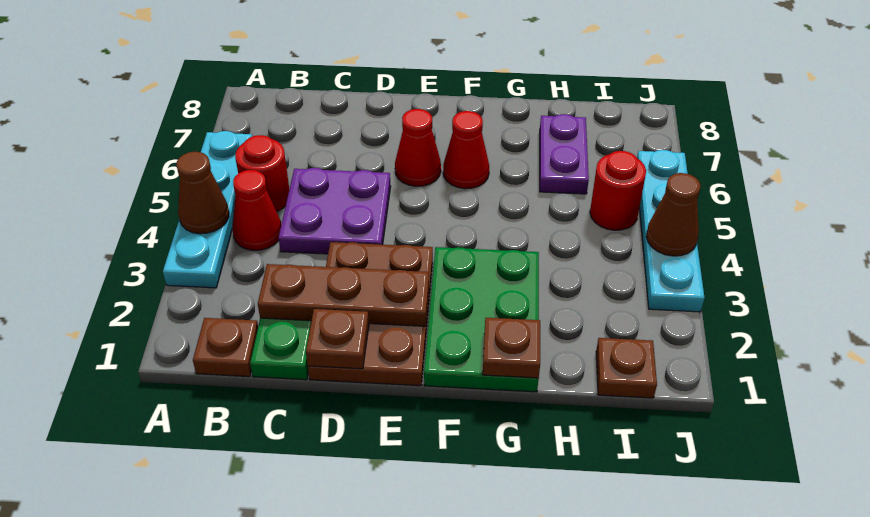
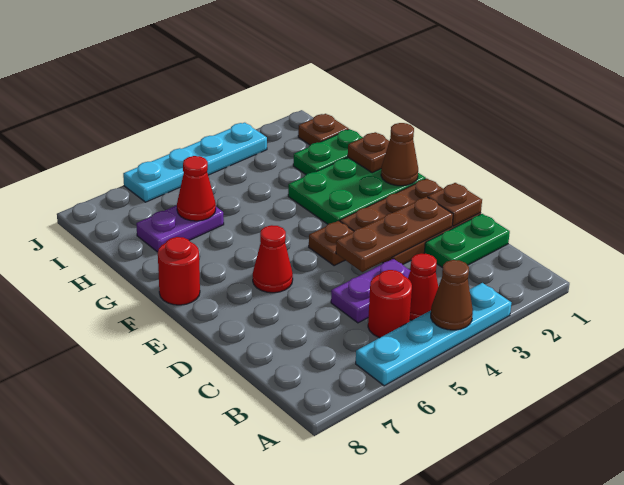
brown 1x1 plate [193,318,258,377] -> brown 1x1 plate moved to [309,221,354,266]
brown 1x3 plate [258,264,429,326] -> brown 1x3 plate turned to [336,197,453,272]
purple 2x2 plate [279,168,391,254] -> purple 1x2 plate [331,259,411,323]
red 1x1 cone [443,111,489,189] -> red 1x1 cone moved to [177,156,216,221]
none -> green 1x2 plate [293,129,363,174]
red 1x1 round brick [590,151,646,230] -> red 1x1 round brick moved to [158,237,200,305]
brown 1x1 cone [646,173,701,256] -> brown 1x1 cone moved to [381,123,418,186]

